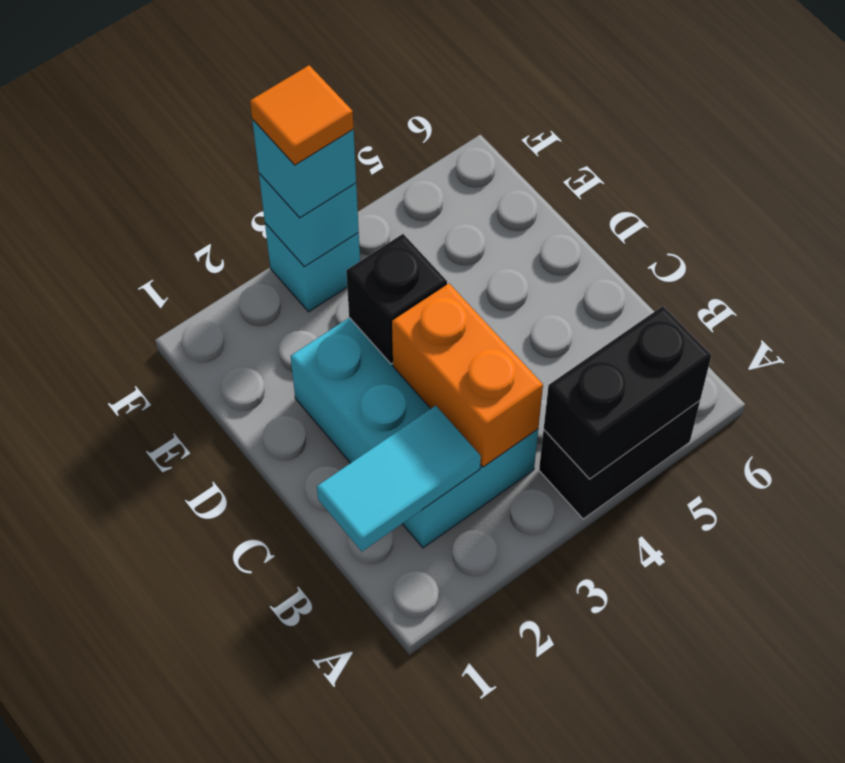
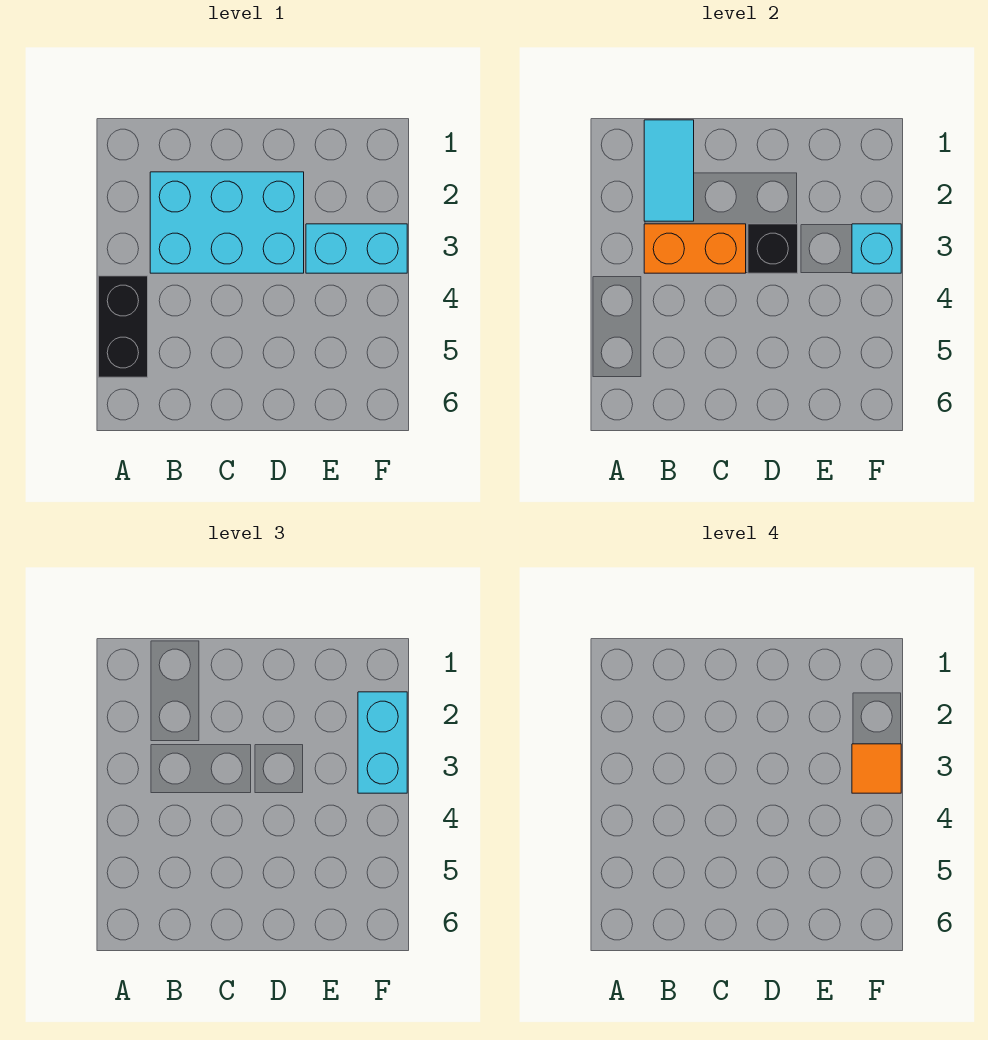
black 1x2 brick [544,306,711,479] -> none
cyan 1x1 brick [265,223,360,312] -> cyan 1x2 brick [306,224,407,273]
cyan 1x1 brick [252,120,356,218] -> cyan 1x2 brick [358,692,407,793]

